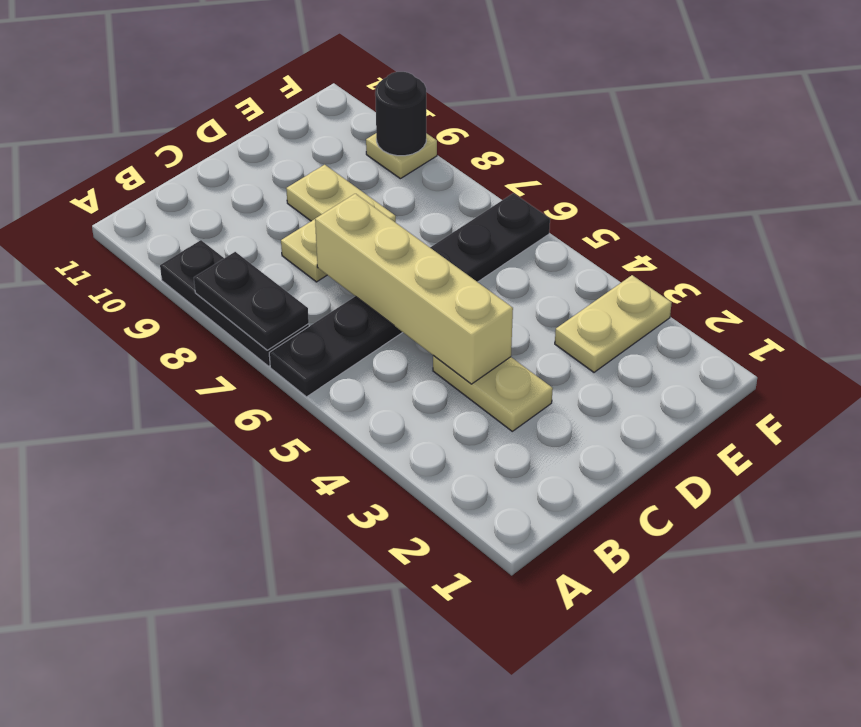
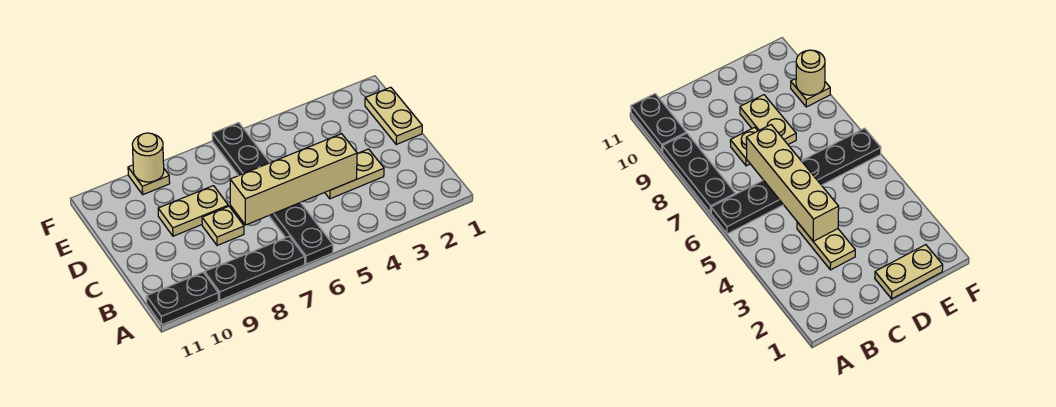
black 1x2 plate [194,252,309,350] -> black 1x2 plate moved to [146,272,218,325]
tan 1x2 plate [555,275,672,372] -> tan 1x2 plate moved to [365,87,422,144]
black 1x1 round brick [375,72,426,156] -> tan 1x1 round brick [132,133,164,182]

